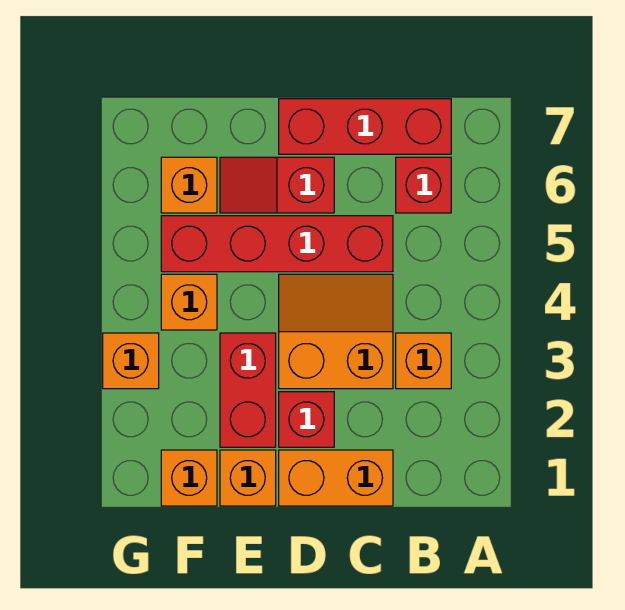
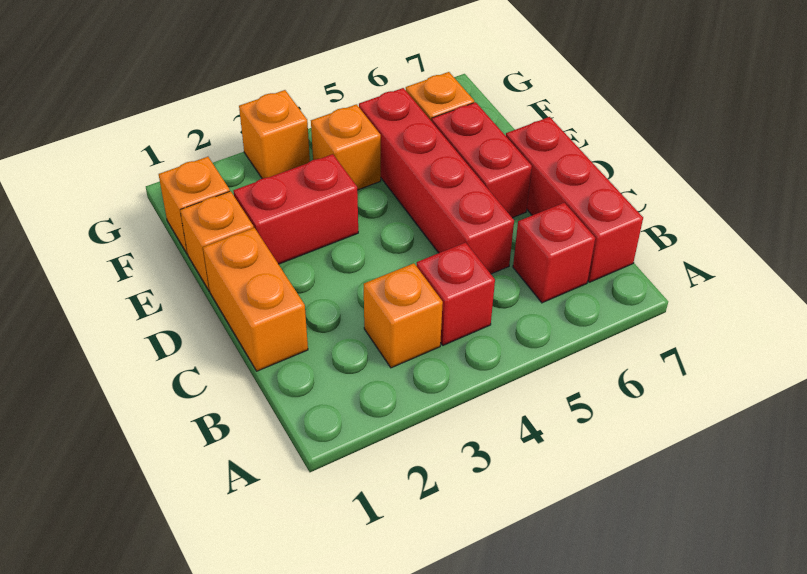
orange 2x2 slope [279,274,393,389] -> none
red 1x1 brick [279,392,334,447] -> red 1x1 brick moved to [417,242,495,345]
red 1x2 slope [220,157,334,213] -> red 1x2 brick [432,102,532,218]

